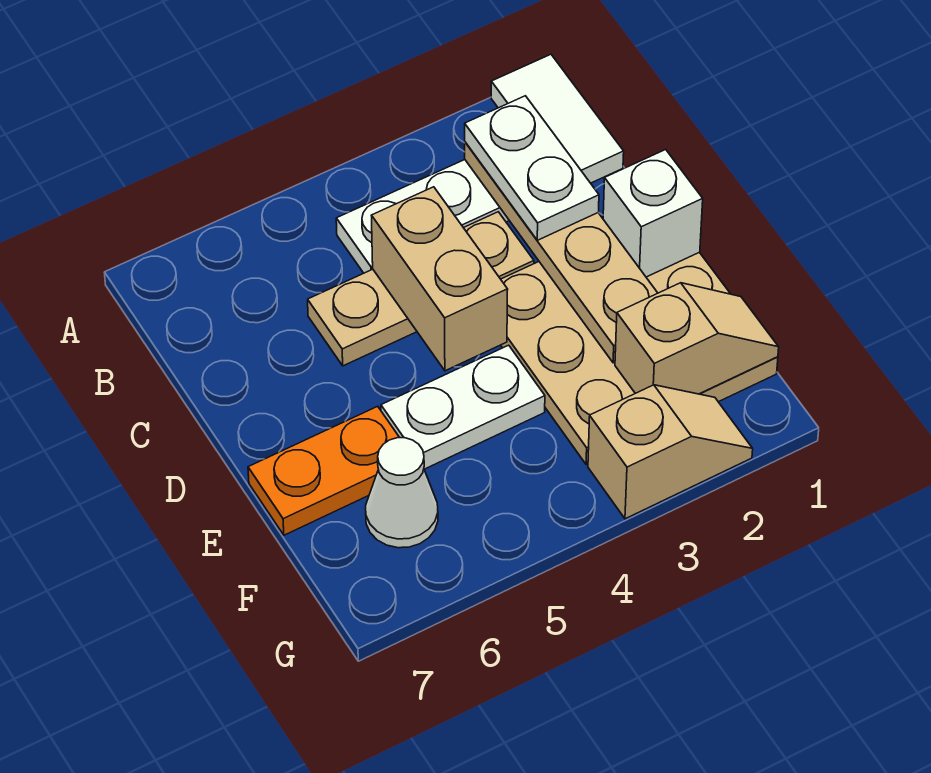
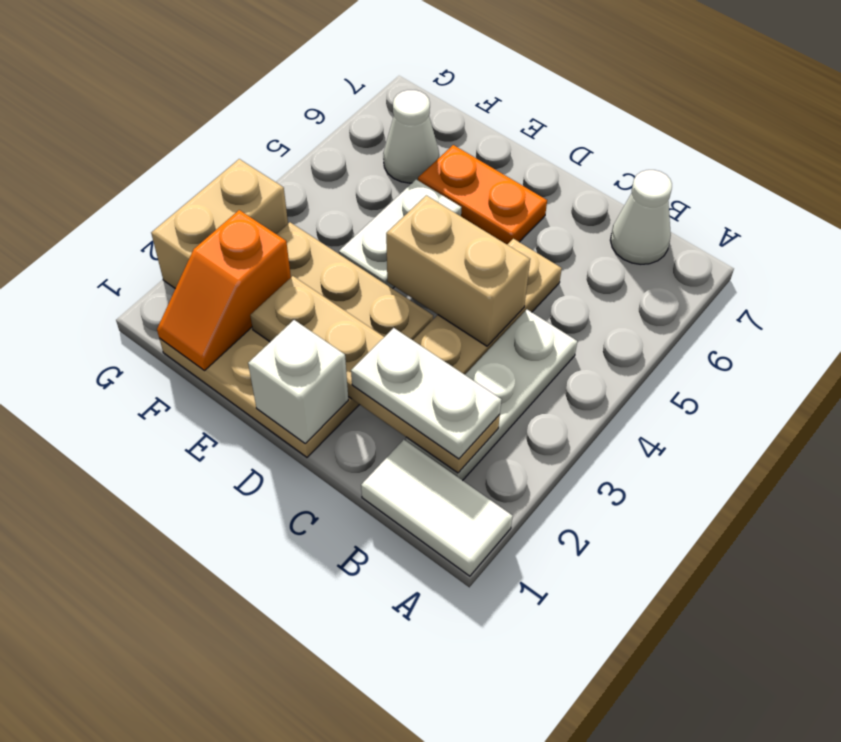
none -> white 1x1 cone [610,170,672,264]
orange 1x2 plate [248,406,400,535] -> orange 1x2 plate turned to [418,145,547,244]
tan 1x2 slope [615,283,779,394] -> orange 1x2 slope [157,210,291,370]
tan 1x2 slope [588,385,753,519] -> tan 1x2 brick [151,159,288,289]

